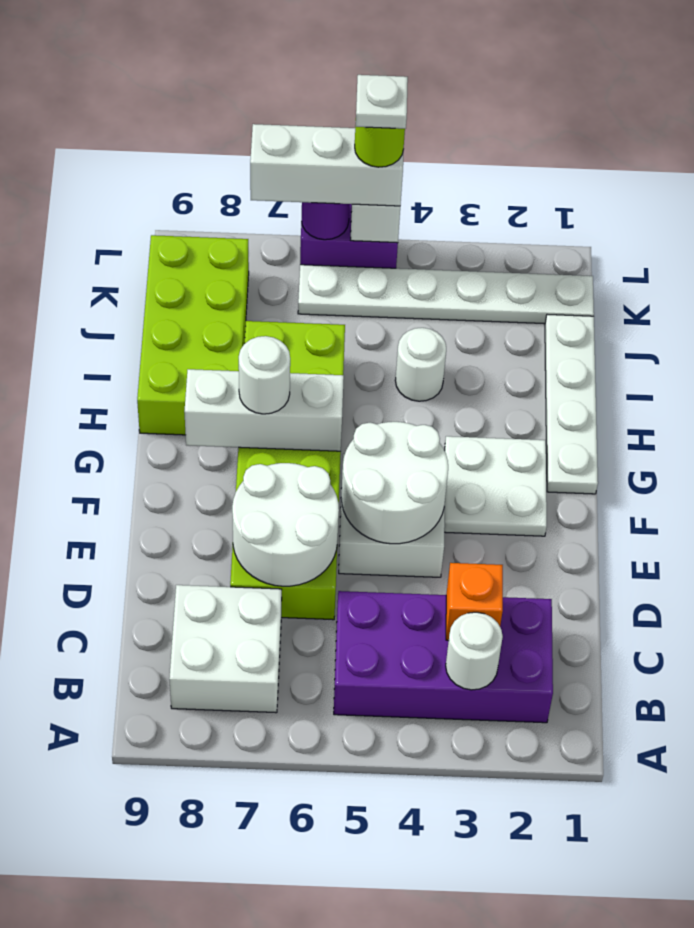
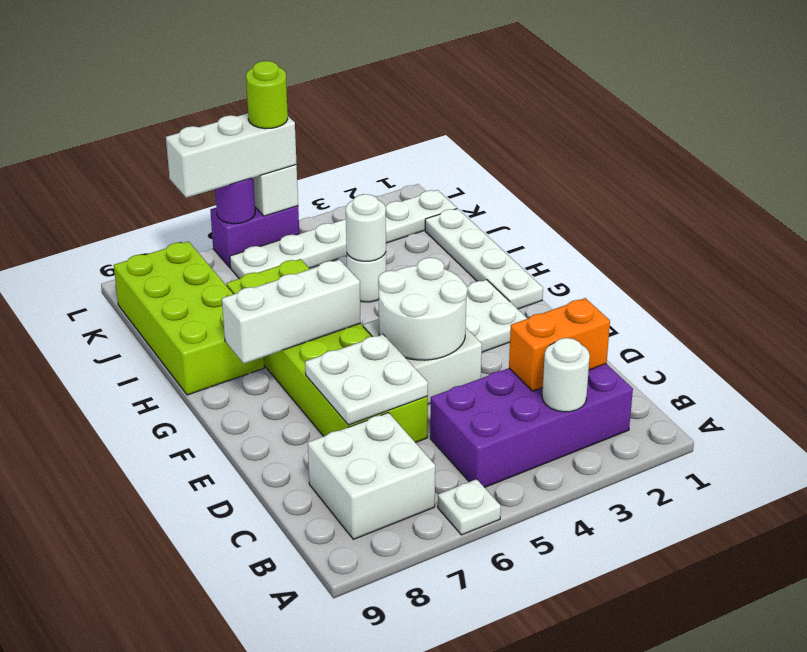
orange 1x1 brick [446,563,503,640] -> orange 1x2 brick [509,298,610,391]
white 2x2 round brick [232,463,339,586] -> white 2x2 plate [305,334,428,425]
white 1x1 round brick [239,336,290,414] -> white 1x1 round brick moved to [346,194,386,261]
white 1x1 plate [356,75,408,129] -> white 1x1 plate moved to [438,479,501,535]

